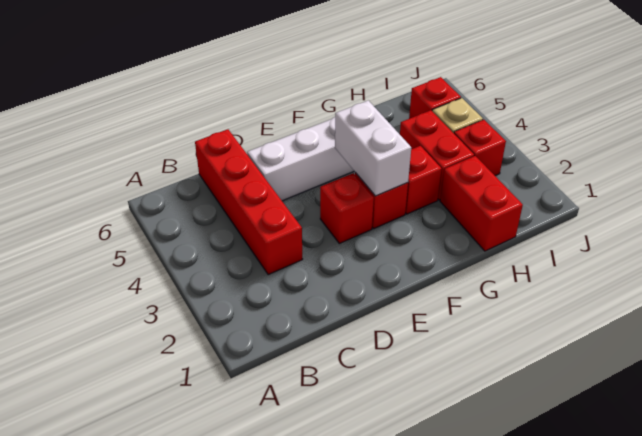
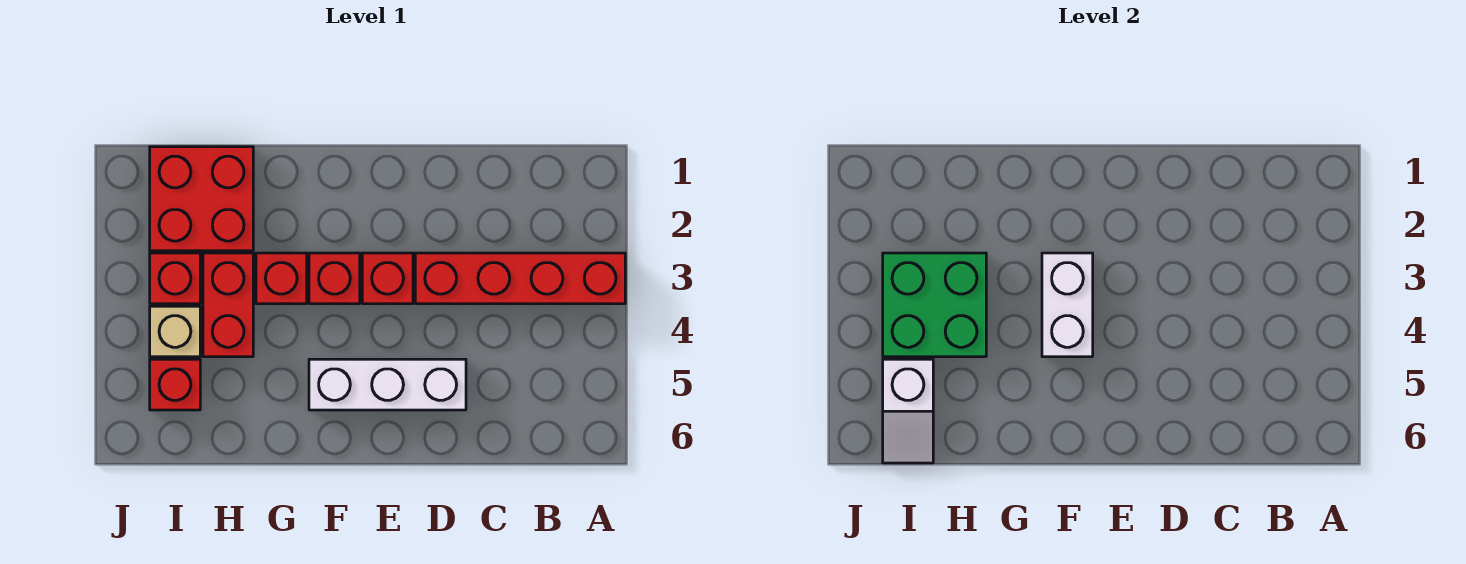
red 1x4 brick [195,129,303,275] -> red 1x4 brick turned to [415,253,625,304]
red 1x2 brick [440,156,523,251] -> red 2x2 brick [150,147,253,251]
none -> green 2x2 brick [883,253,986,357]
none -> white 1x2 slope [883,359,933,463]

